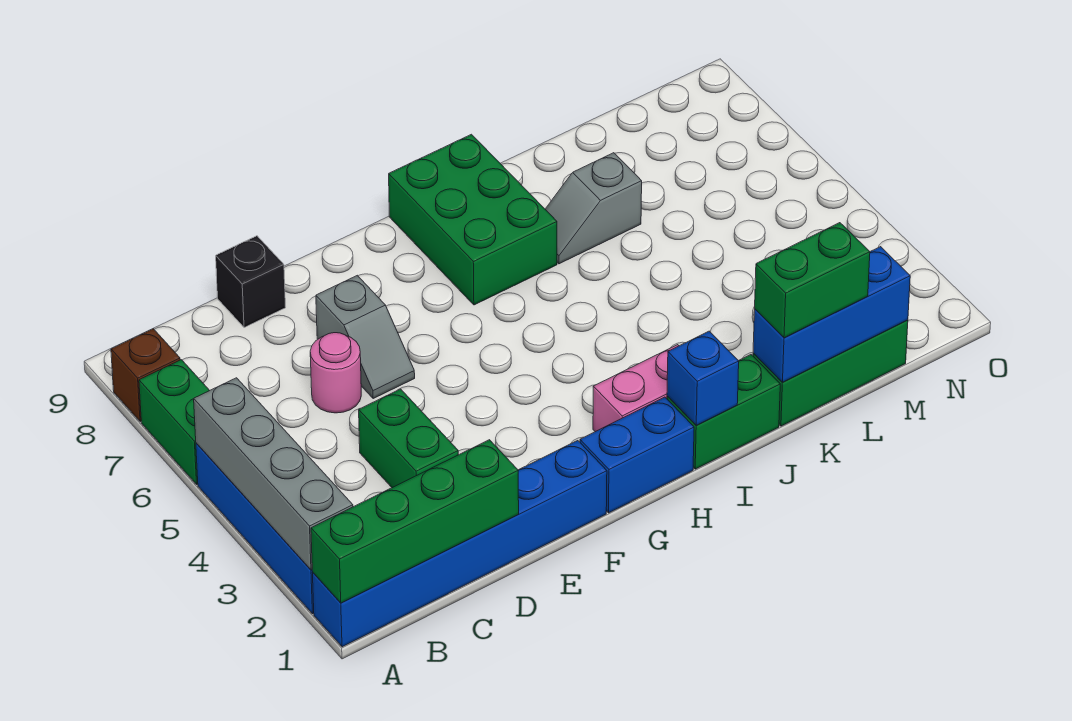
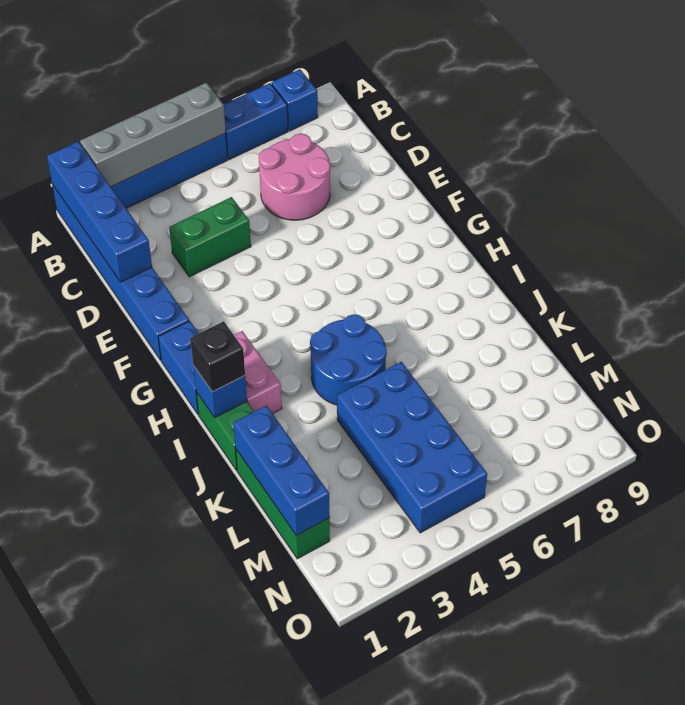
green 1x4 brick [311,440,519,603] -> blue 1x4 brick [47,142,152,282]
green 1x2 brick [139,360,210,484] -> blue 1x2 brick [224,83,288,159]
brown 1x1 brick [111,329,180,422] -> blue 1x1 brick [271,69,318,131]
pink 1x1 round brick [310,333,361,413] -> pink 2x2 round brick [259,133,330,220]
black 1x1 brick [216,236,286,327] -> black 1x1 brick moved to [190,321,245,392]
grey 1x2 slope [316,275,415,399] -> none
green 2x3 brick [389,134,557,305] -> none
none -> blue 2x2 round brick [310,314,387,405]
grey 1x2 slope [545,153,642,264] -> none
green 1x2 brick [755,223,870,338] -> none
none -> blue 2x4 brick [337,362,487,533]

